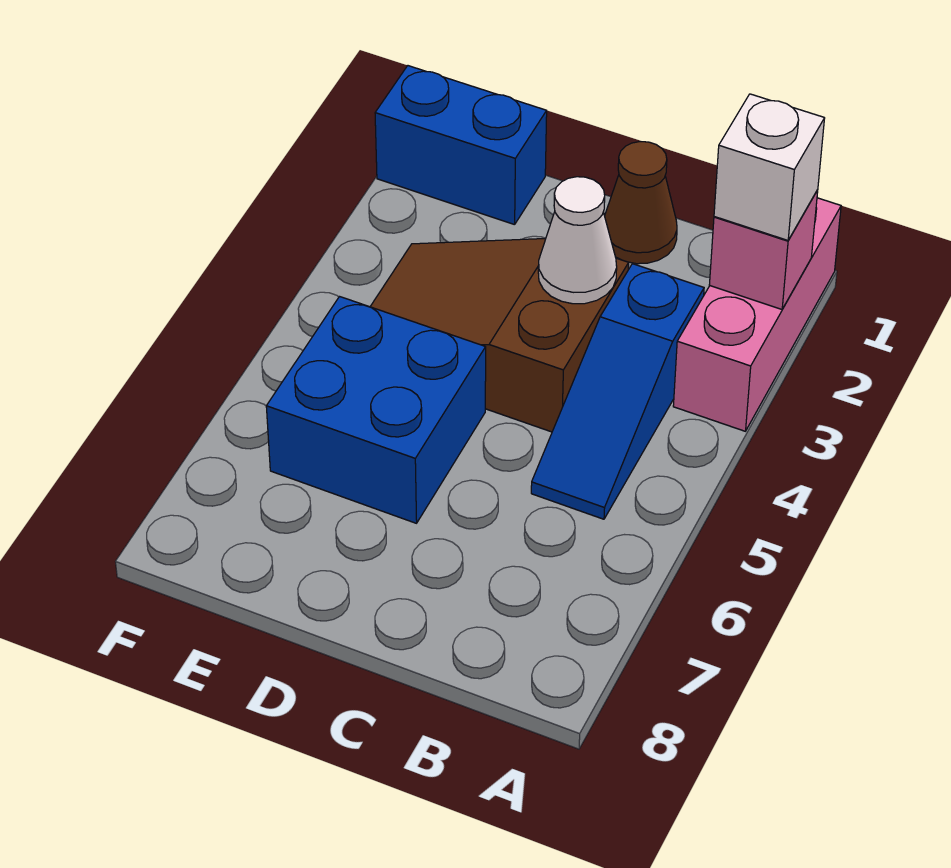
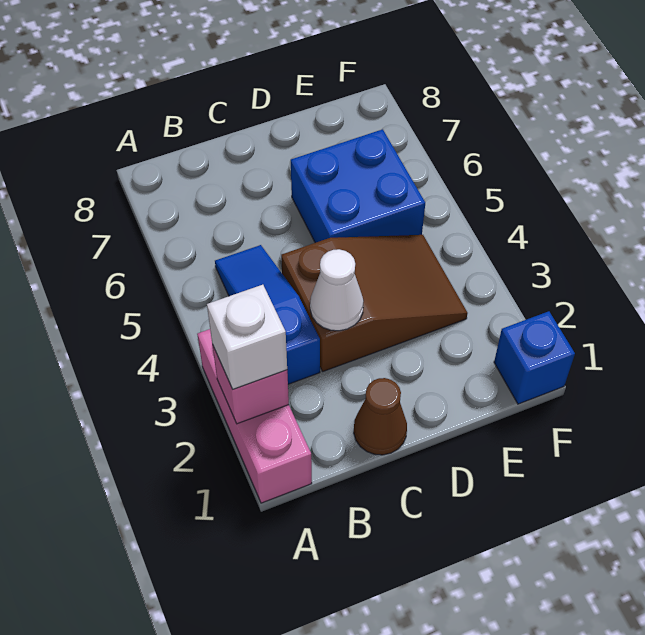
blue 1x2 brick [375,66,547,225] -> blue 1x1 brick [494,311,575,404]

